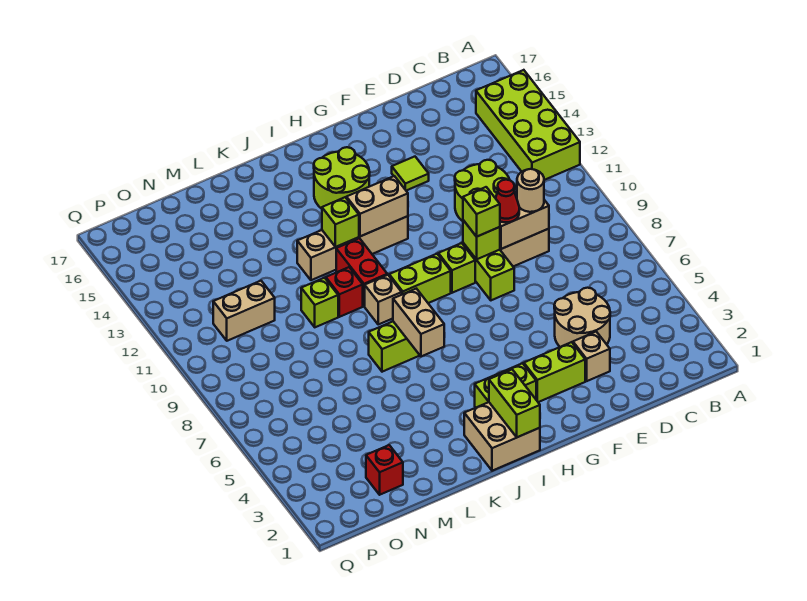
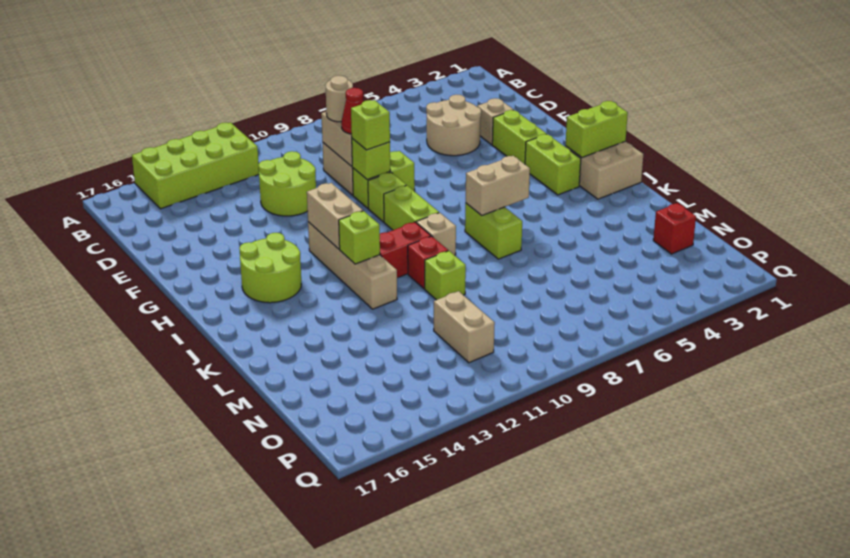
lime 1x1 tile [392,157,429,191] -> none

